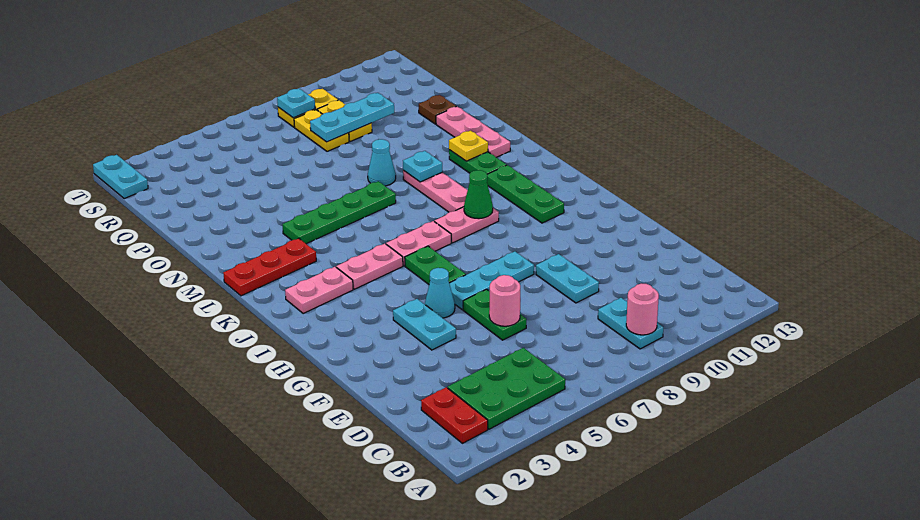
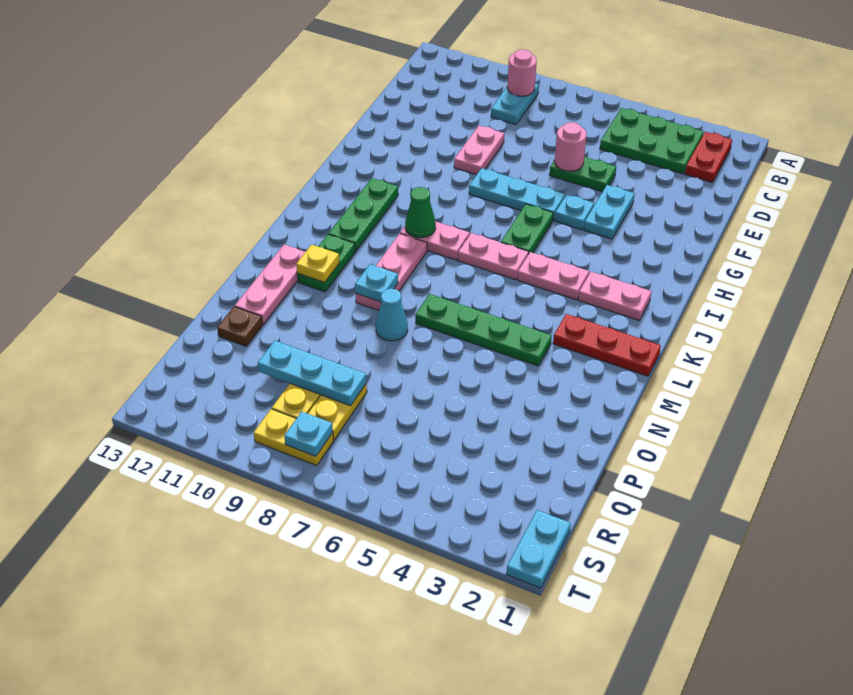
green 1x2 plate [463,289,526,340] -> green 1x2 plate turned to [550,157,616,192]
cyan 1x2 plate [536,254,599,303] -> pink 1x2 plate [454,126,504,175]
cyan 1x1 cone [425,268,455,318] -> cyan 1x1 plate [555,195,594,230]

